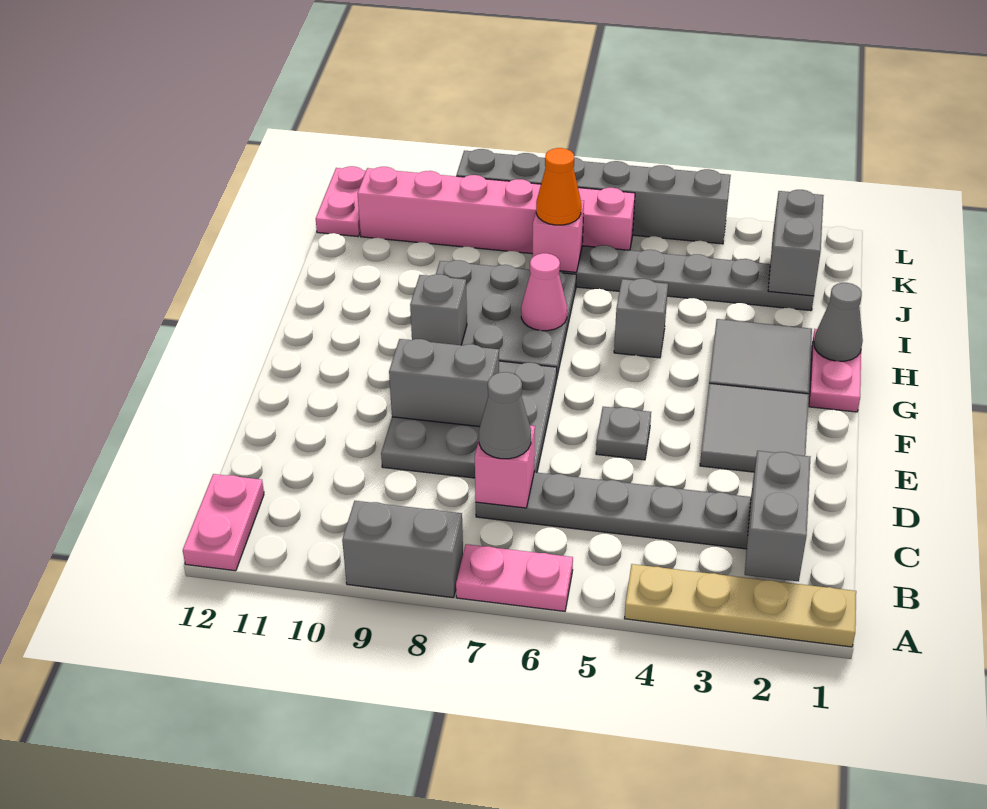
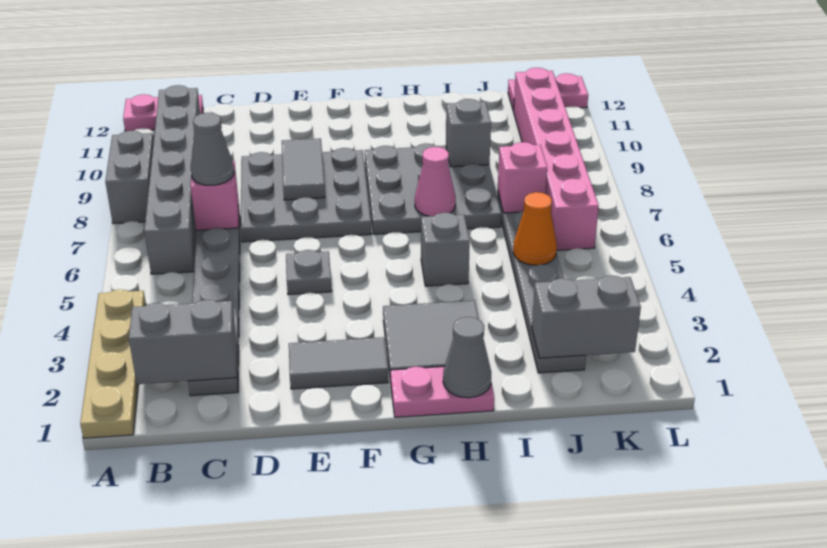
pink 1x2 plate [456,544,573,611] -> none
grey 2x2 tile [700,383,809,472] -> grey 1x2 tile [289,337,388,389]
grey 1x2 brick [389,339,499,427] -> grey 1x2 tile [282,138,325,200]
grey 1x1 brick [410,274,467,345] -> grey 1x1 brick moved to [446,99,491,167]
orange 1x1 cone [536,148,581,225] -> orange 1x1 cone moved to [513,192,557,265]
grey 1x6 brick [456,149,731,244] -> grey 1x6 brick moved to [144,85,201,274]

